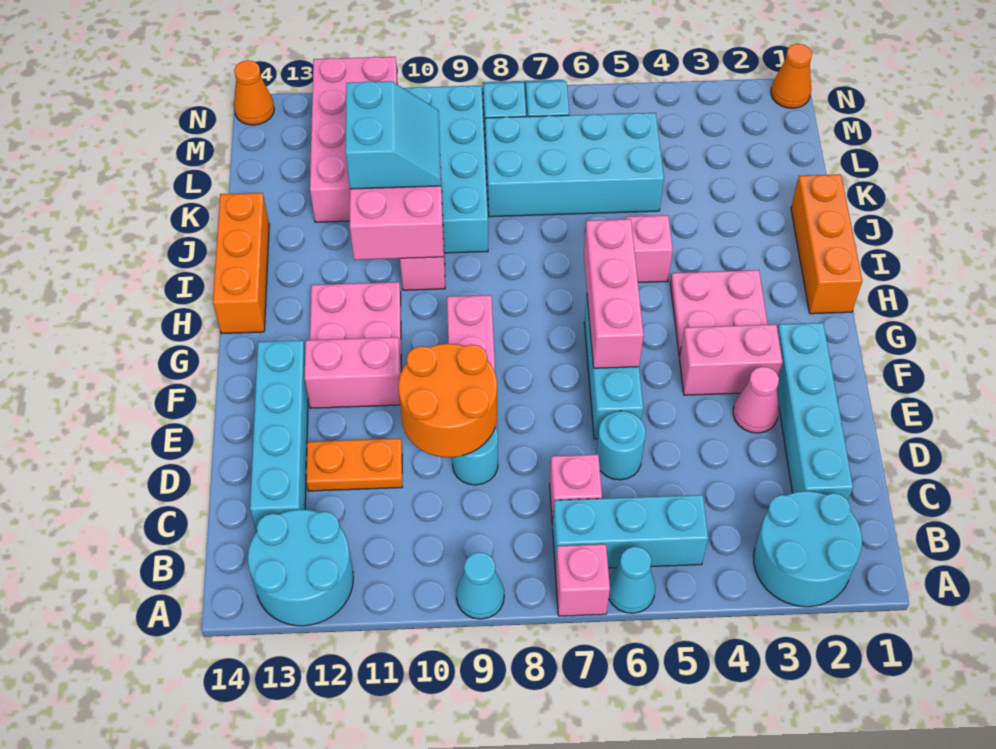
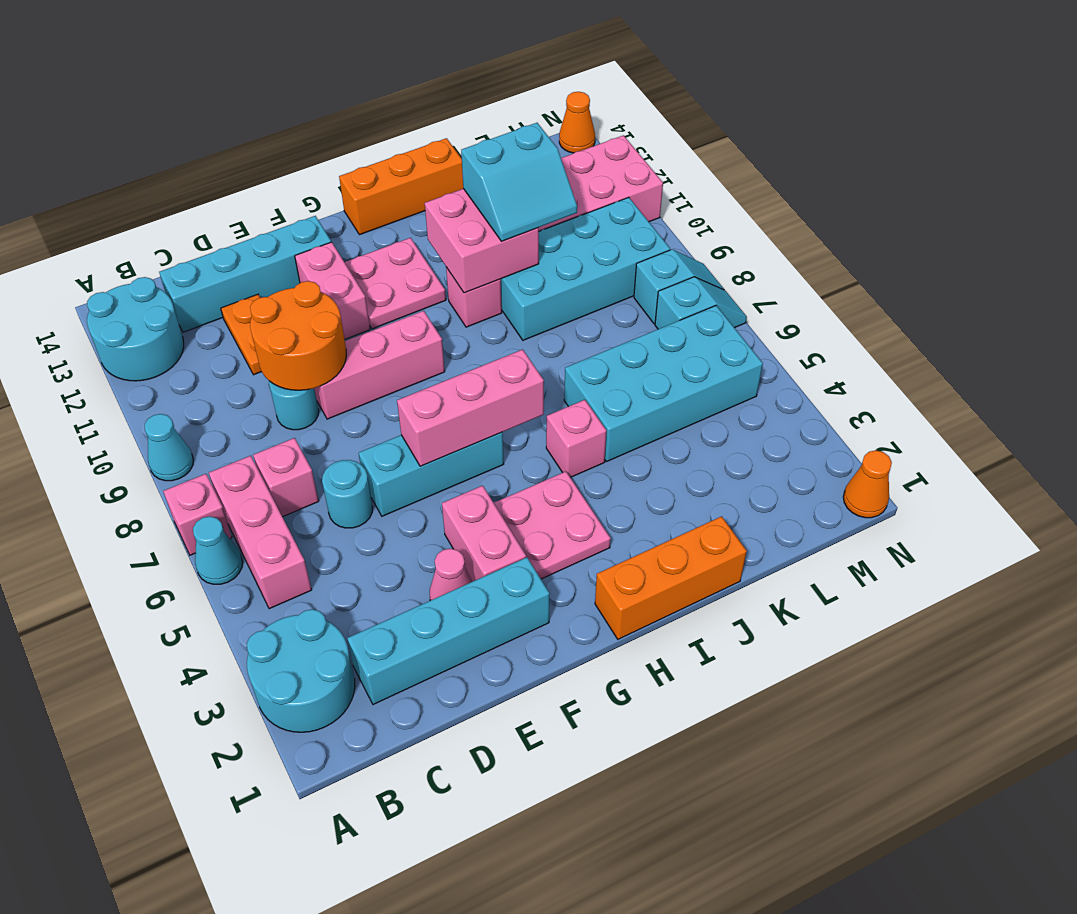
cyan 1x3 brick [552,495,708,570] -> pink 1x3 brick [209,456,312,609]
cyan 2x4 brick [485,113,664,217] -> cyan 2x4 brick turned to [564,306,763,462]

